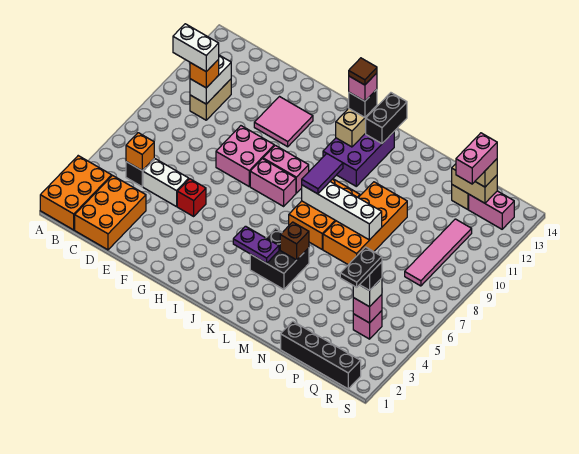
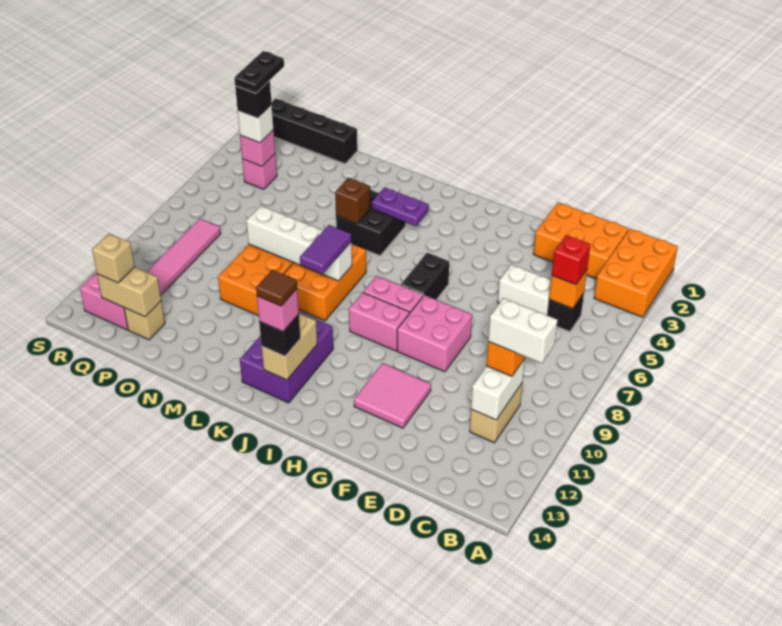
orange 2x3 brick [75,176,146,250] -> orange 2x3 brick turned to [533,202,628,279]
red 1x1 brick [177,179,206,216] -> red 1x1 brick moved to [552,235,591,285]
black 1x2 brick [366,93,407,143] -> black 1x2 brick moved to [401,253,449,300]
pink 1x2 brick [456,133,497,184] -> none

